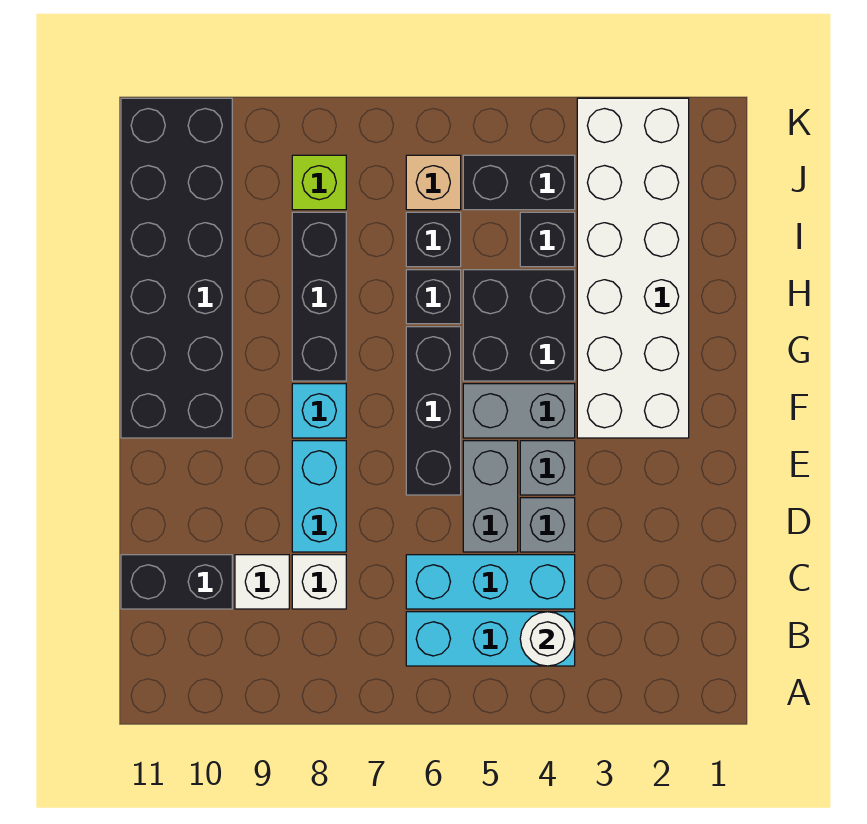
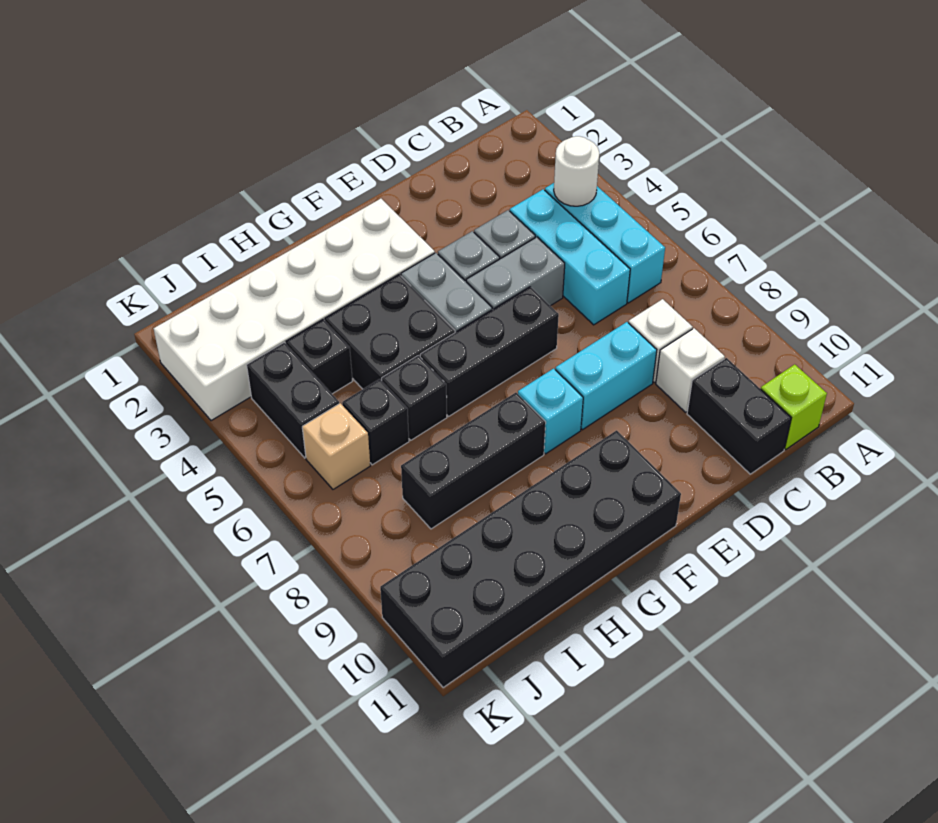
lime 1x1 brick [292,155,346,210] -> lime 1x1 brick moved to [761,364,827,449]

